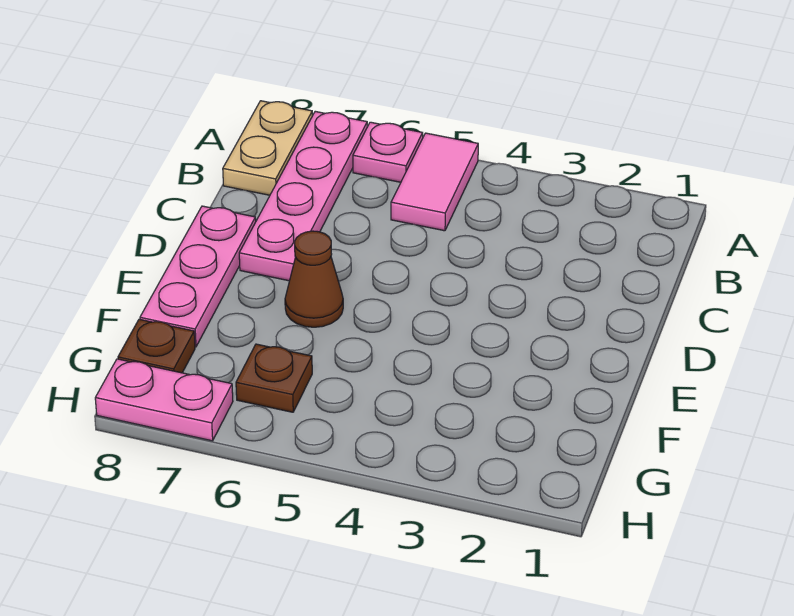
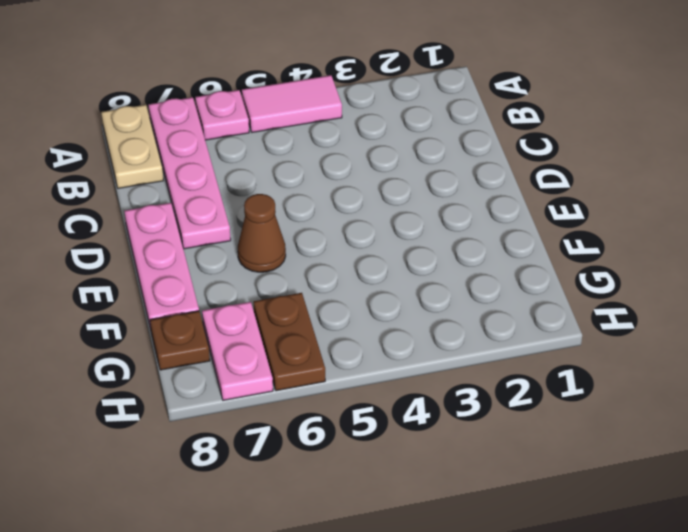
pink 1x2 tile [391,133,478,231] -> pink 1x2 tile turned to [242,75,342,132]
brown 1x1 plate [236,344,312,412] -> brown 1x2 plate [253,293,325,391]
pink 1x2 plate [95,359,233,441] -> pink 1x2 plate turned to [202,302,273,400]

